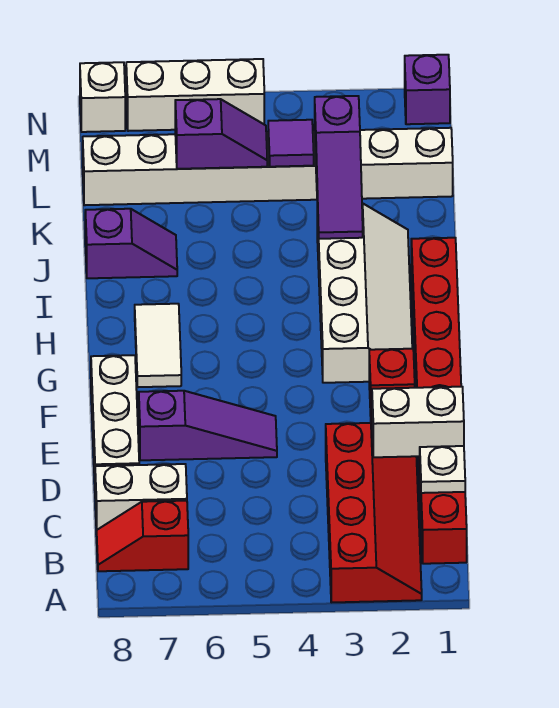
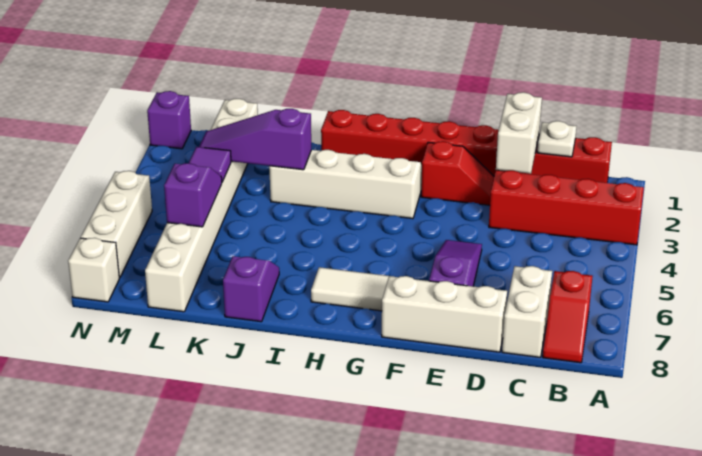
purple 1x3 slope [315,96,363,239] -> purple 1x3 slope turned to [199,109,311,170]

